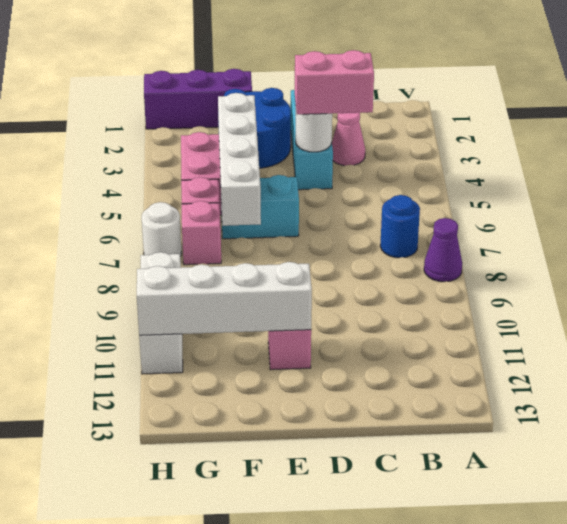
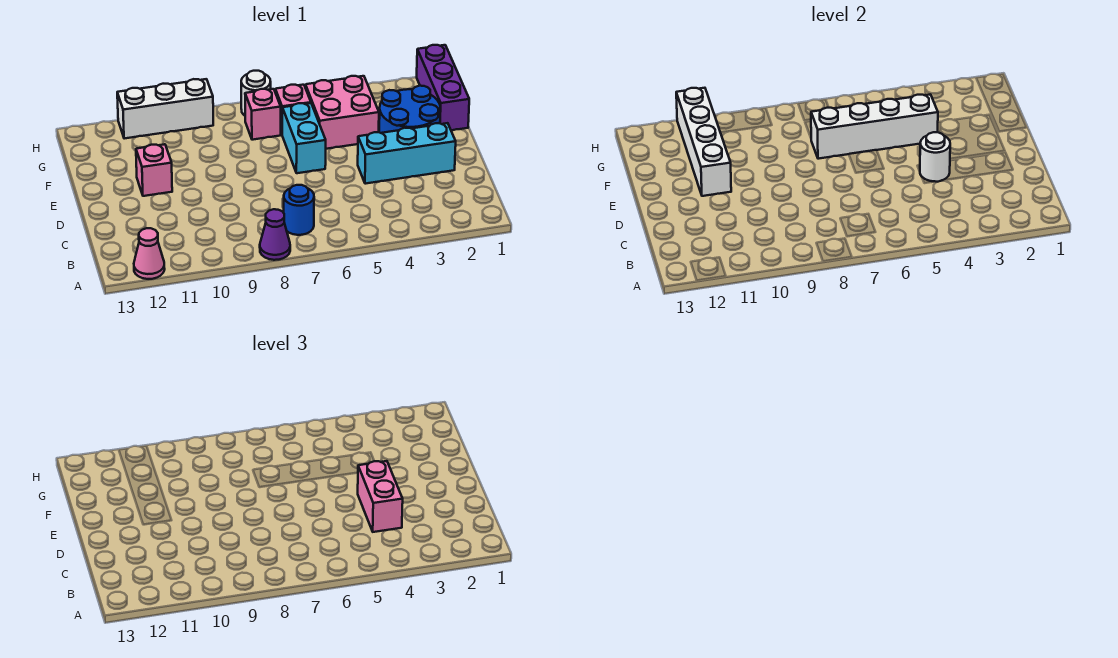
pink 1x1 cone [332,113,365,166] -> pink 1x1 cone moved to [134,228,165,279]

